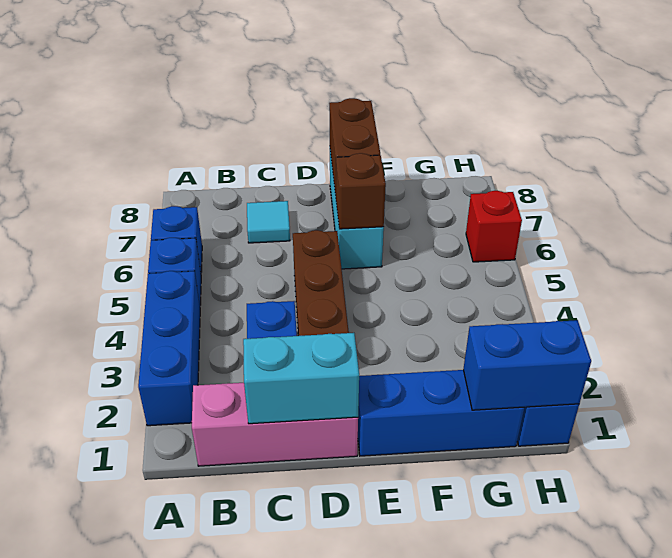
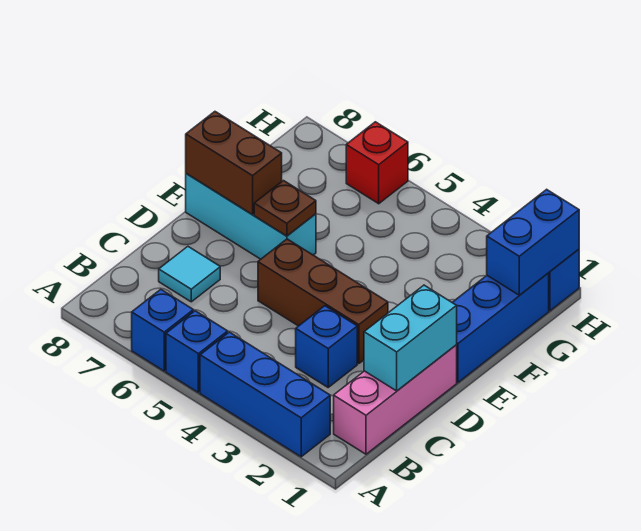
brown 1x1 brick [336,153,386,229] -> brown 1x1 plate [254,181,316,236]

